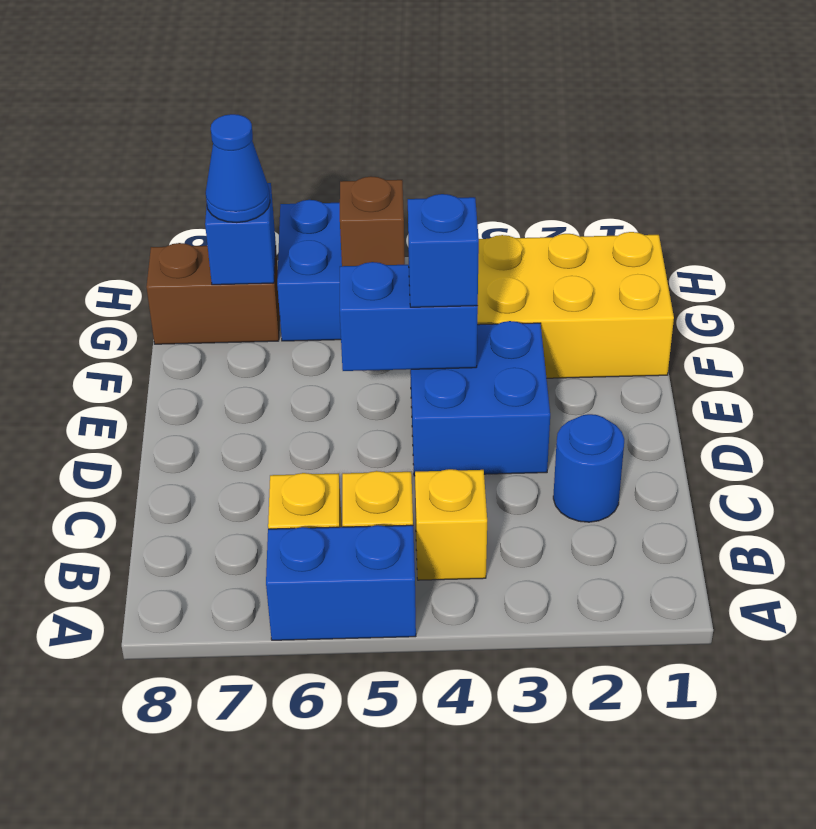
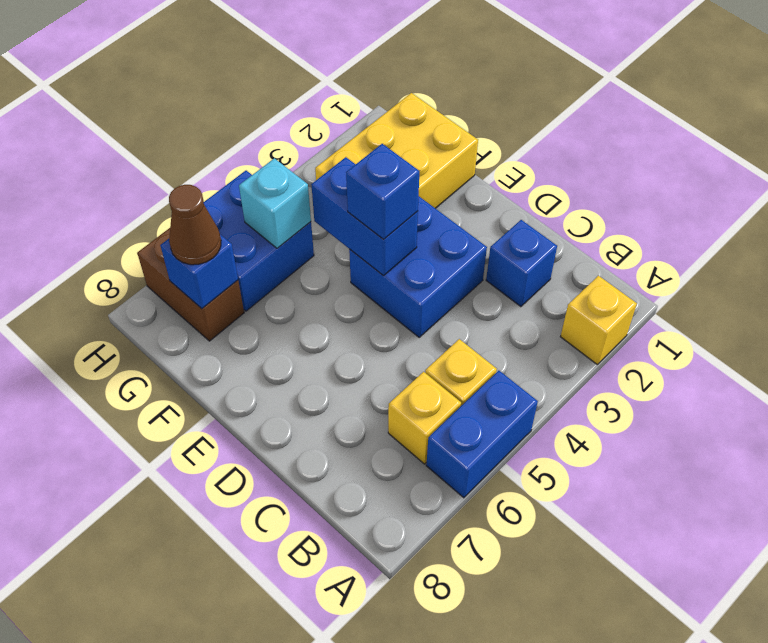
yellow 1x1 brick [415,469,487,580] -> yellow 1x1 brick moved to [560,276,637,364]
blue 1x1 round brick [553,414,624,522] -> blue 1x1 brick [486,220,557,307]
blue 1x2 brick [340,262,478,371] -> blue 1x2 brick turned to [311,157,418,276]
brown 1x1 brick [340,176,405,266] -> cyan 1x1 brick [239,158,311,248]
brown 1x2 brick [146,243,280,344] -> brown 1x2 brick turned to [137,228,244,341]
blue 1x1 cone [206,114,270,223] -> brown 1x1 cone [169,185,221,265]

